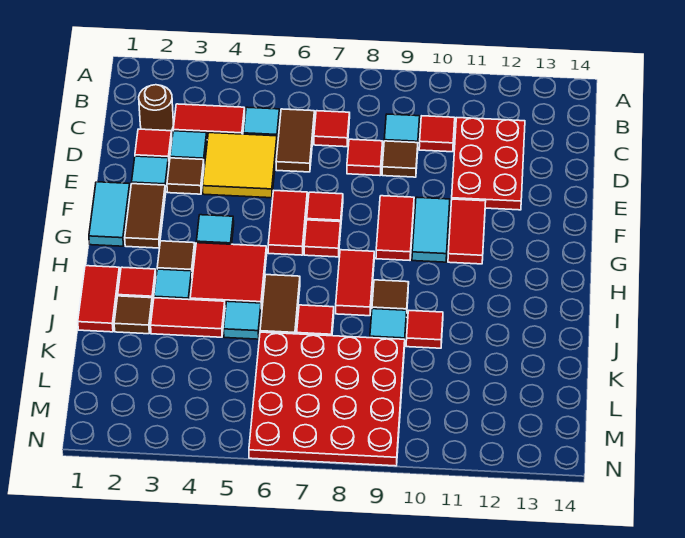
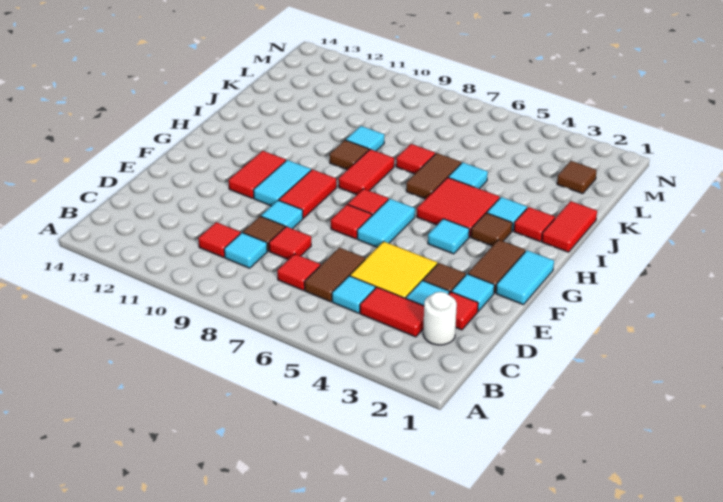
brown 1x1 round brick [139,85,174,131] -> white 1x1 round brick [423,292,457,345]
red 2x3 plate [452,118,525,210] -> none
none -> cyan 1x1 tile [261,200,303,229]
red 1x2 tile [268,191,307,255] -> cyan 1x2 tile [357,199,415,247]
brown 1x1 tile [114,296,153,334] -> brown 1x1 tile moved to [557,161,597,194]
red 1x2 tile [151,298,225,337] -> none
red 1x1 tile [406,311,443,348] -> none
red 4x4 plate [249,332,405,466] -> none

